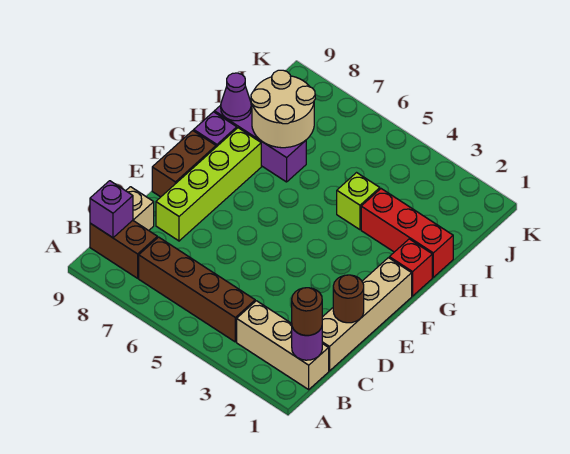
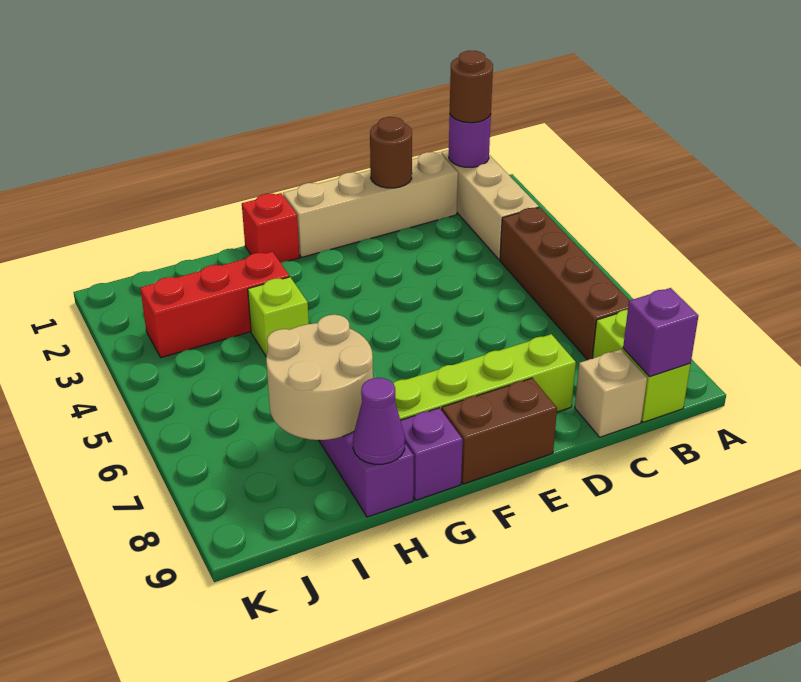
brown 1x2 brick [90,220,157,278] -> lime 1x2 brick [593,310,691,422]
red 1x3 brick [361,189,453,277] -> red 1x3 brick turned to [140,252,289,358]

